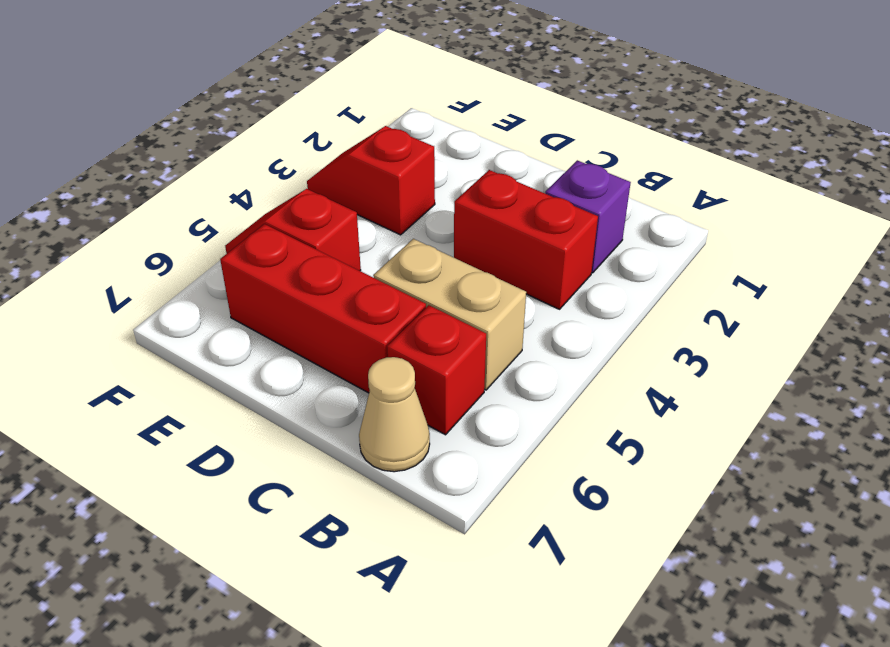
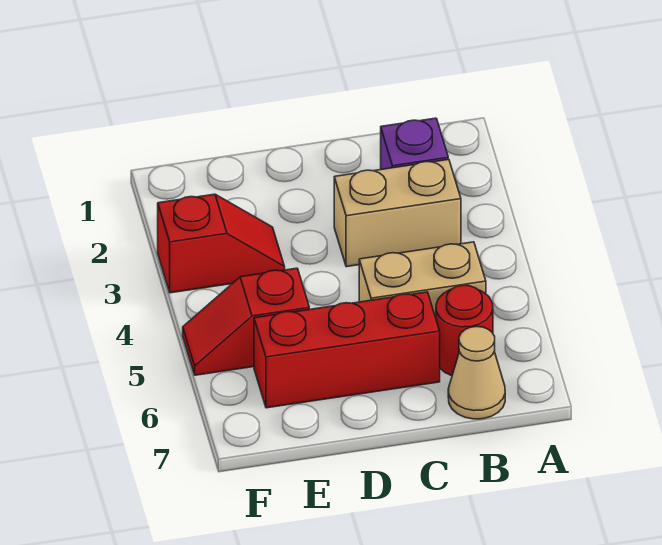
red 1x2 brick [454,170,598,309] -> tan 1x2 brick [334,159,461,267]
red 1x1 brick [387,305,486,435] -> red 1x1 round brick [436,285,493,376]
red 1x2 slope [307,126,435,235] -> red 1x2 slope turned to [158,194,285,293]

